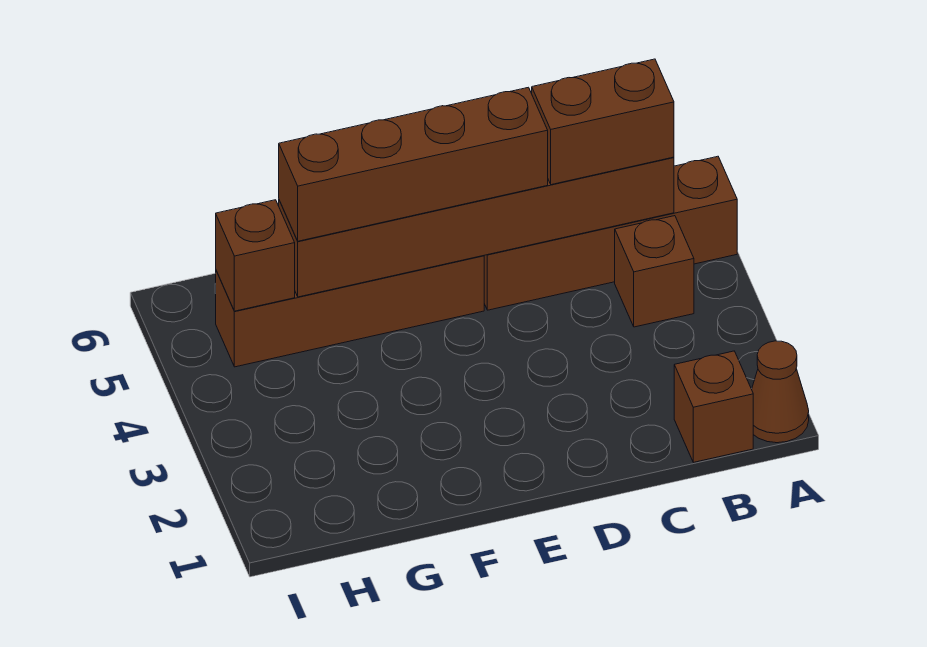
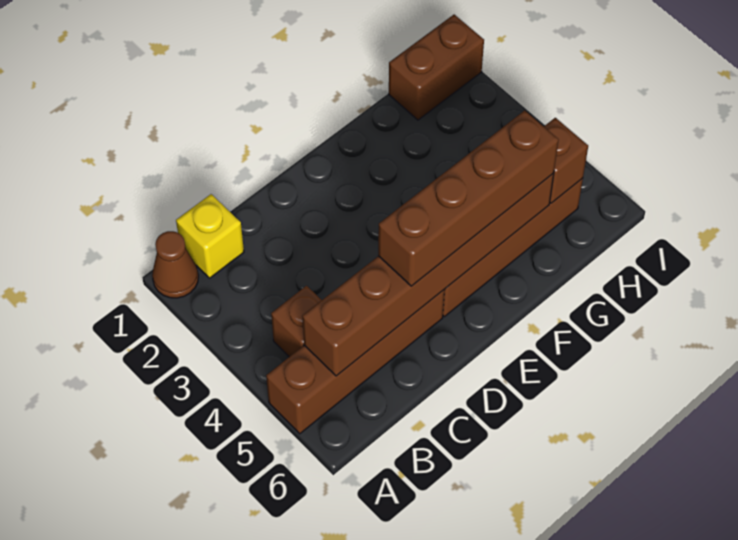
brown 1x1 brick [674,351,753,462] -> yellow 1x1 brick [176,194,244,278]
brown 1x2 brick [532,59,674,185] -> brown 1x2 brick moved to [389,15,484,120]

